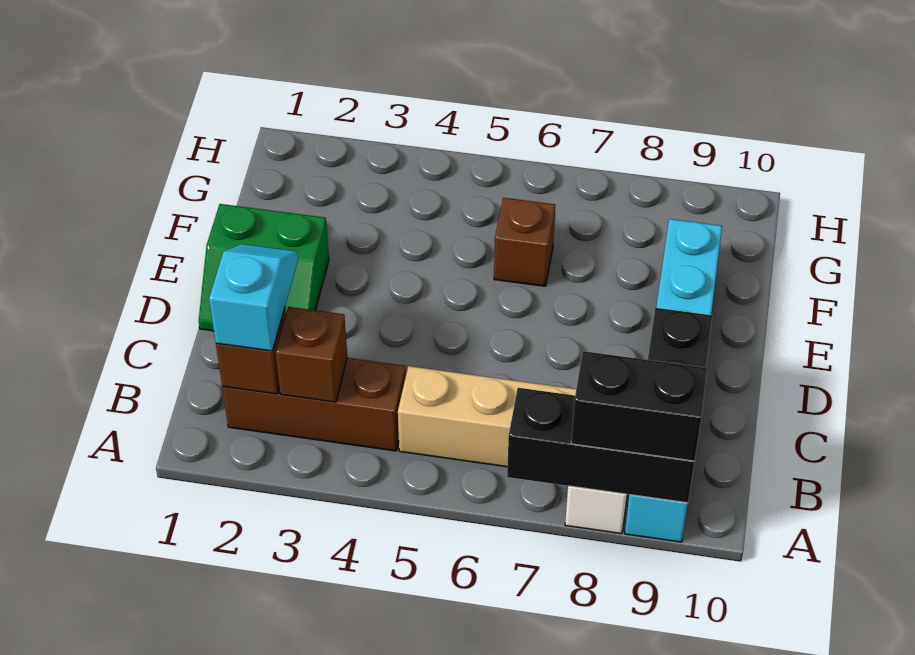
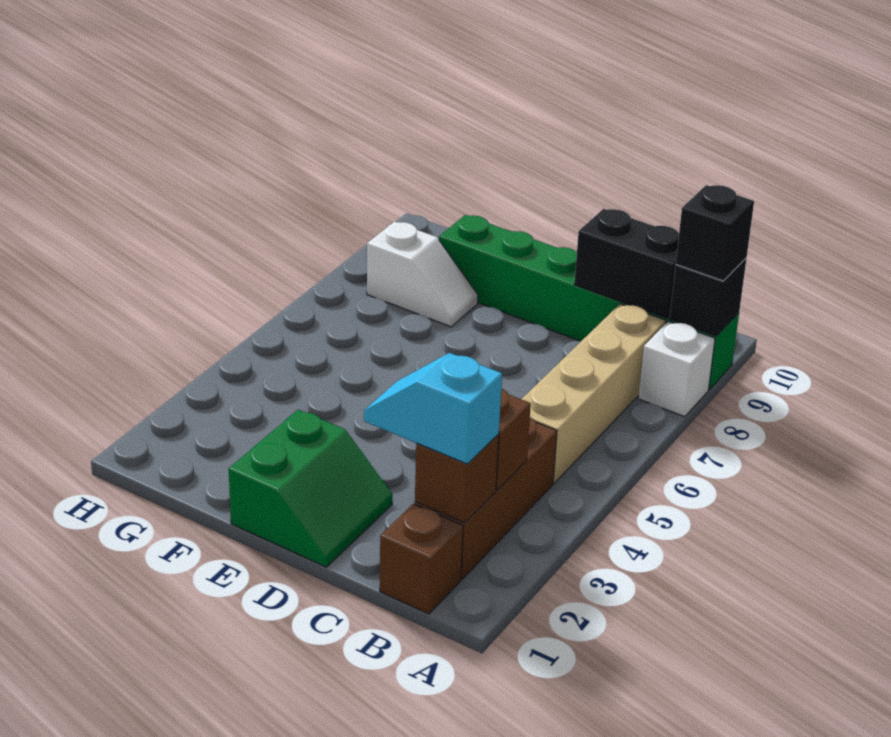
black 1x3 brick [507,388,695,503] -> black 1x1 brick [670,258,747,336]
black 1x2 brick [571,351,707,461] -> black 1x1 brick [676,185,754,281]
cyan 1x6 brick [625,219,722,542] -> green 1x6 brick [439,215,739,390]
brown 1x1 brick [494,198,555,286] -> brown 1x1 brick moved to [380,504,463,614]
none -> white 1x2 slope [367,222,478,327]

